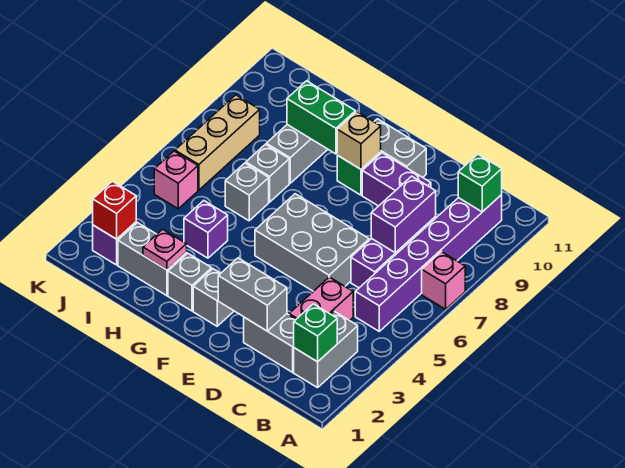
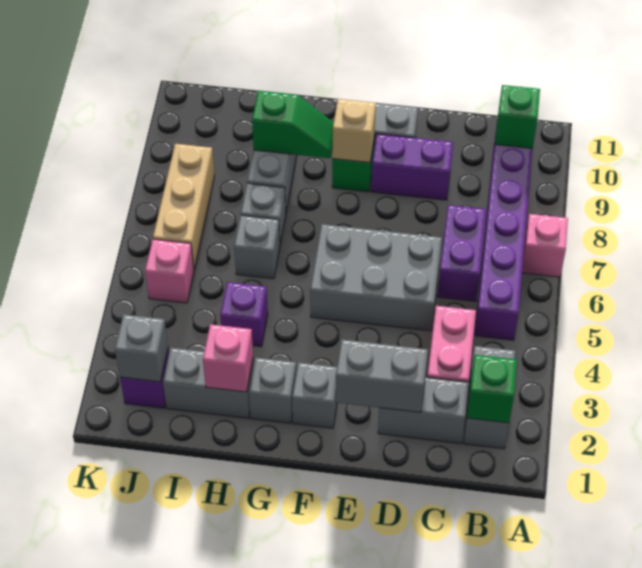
purple 1x2 brick [371,176,436,253] -> none
green 1x2 brick [287,81,356,154] -> green 1x2 slope [252,91,334,158]
pink 1x1 plate [143,229,187,270] -> pink 1x1 brick [203,324,253,392]
red 1x1 brick [93,181,136,239] -> grey 1x1 brick [115,314,168,382]

